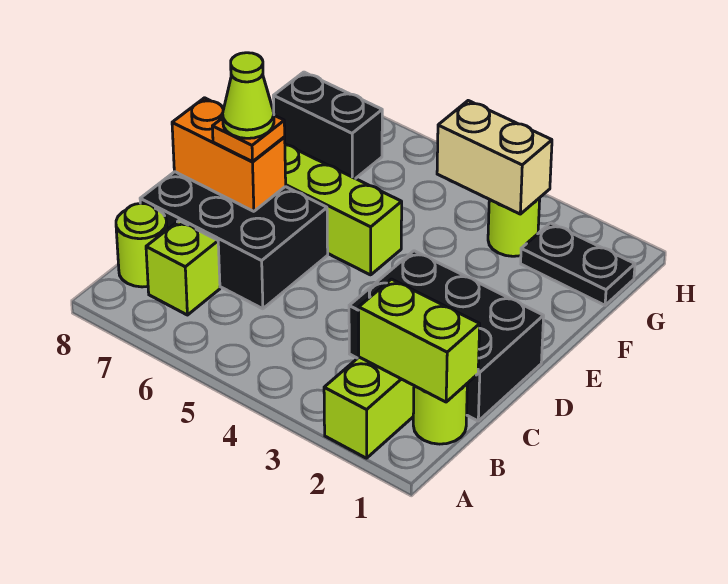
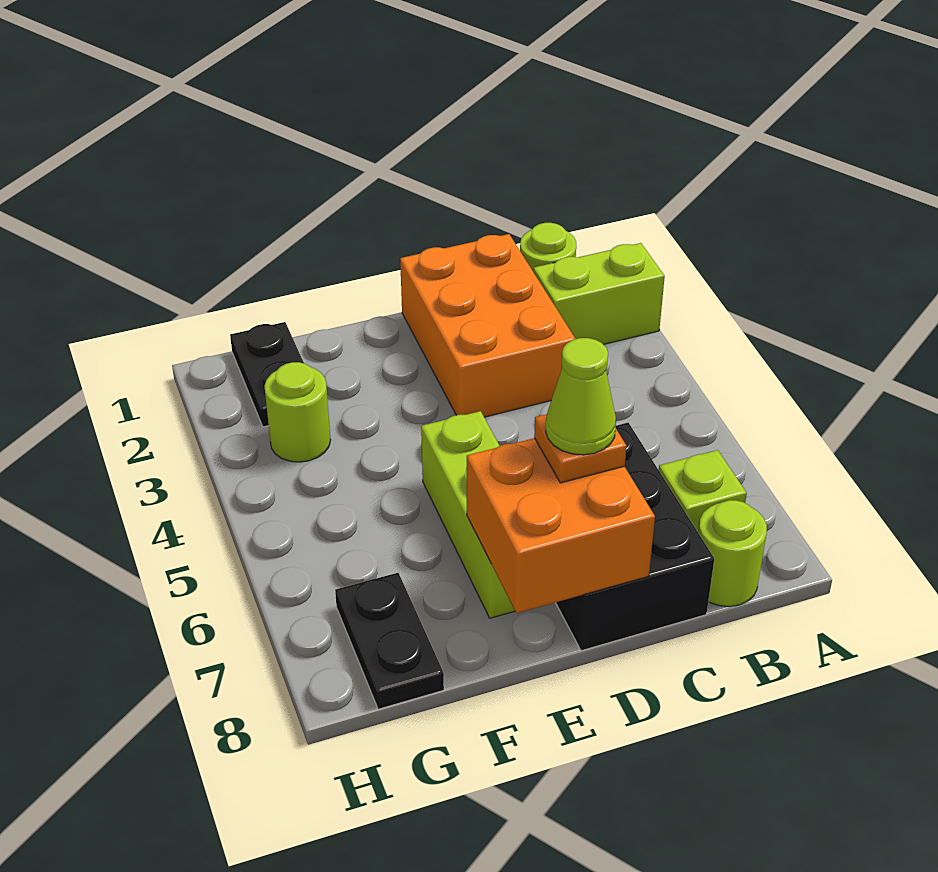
lime 1x2 brick [359,279,480,402] -> none
black 2x3 brick [349,251,544,421] -> orange 2x3 brick [400,234,575,417]
orange 1x2 brick [172,98,286,211] -> orange 2x2 brick [467,438,655,613]
tan 1x2 brick [437,101,552,214] -> none
black 1x2 brick [273,72,382,179] -> black 1x2 plate [335,573,444,709]

